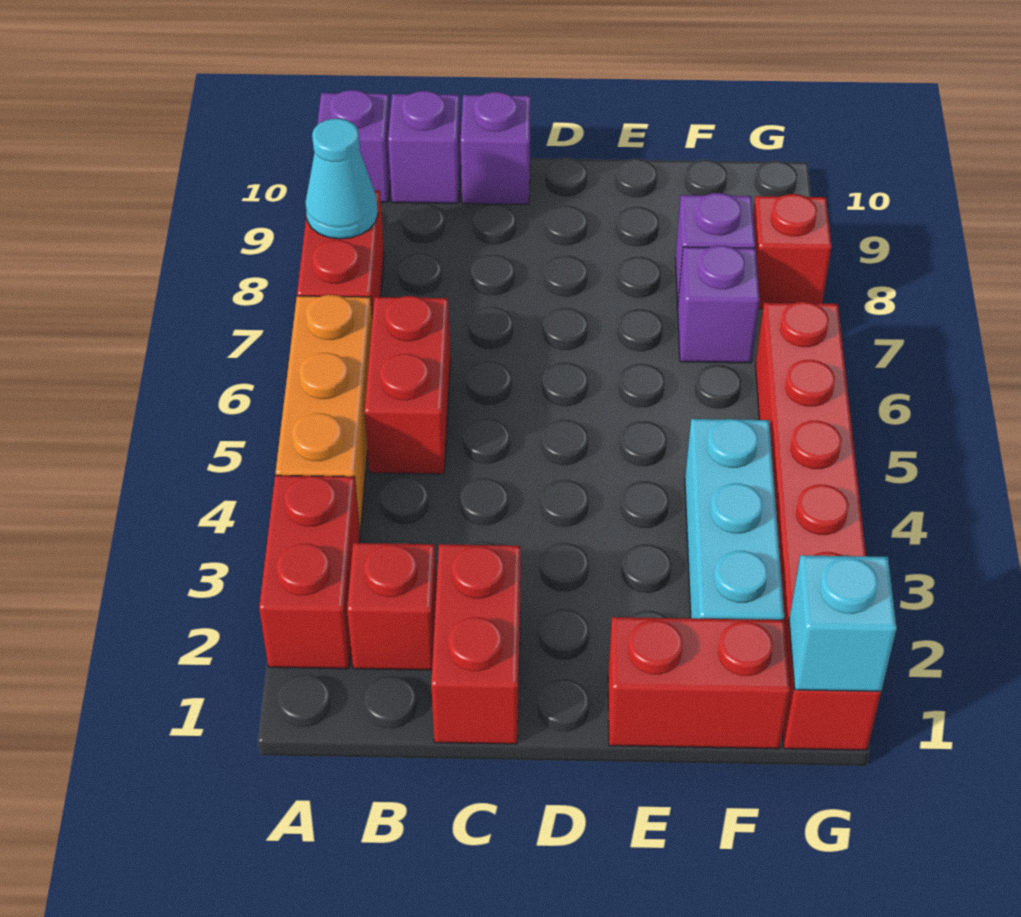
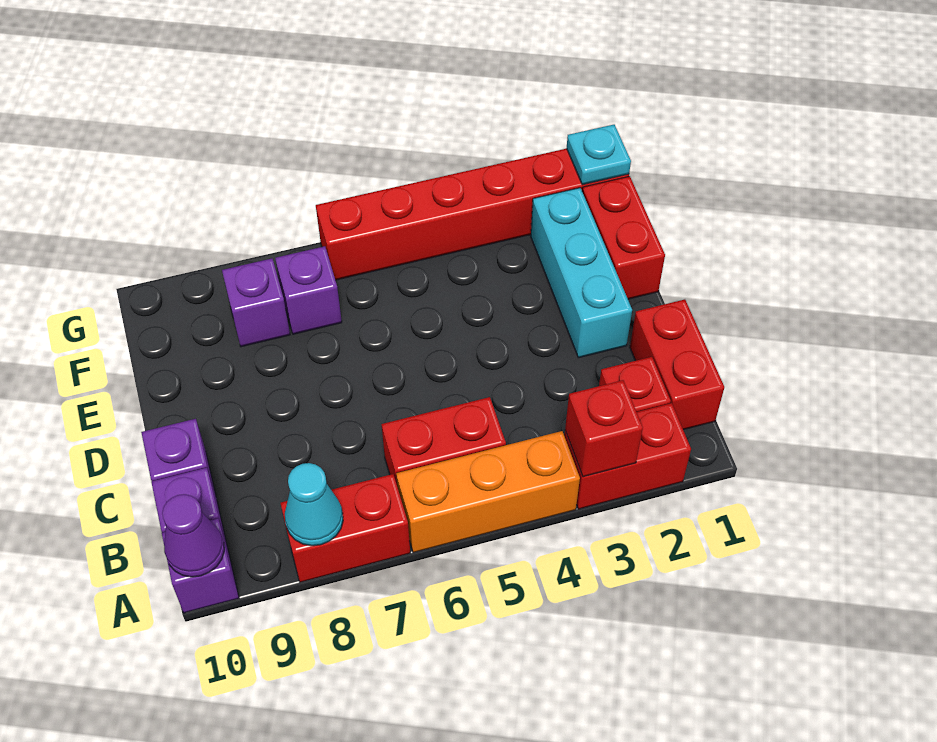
none -> purple 1x1 cone [162,494,224,577]
red 1x2 brick [431,544,521,744] -> red 1x2 brick turned to [630,299,724,430]
cyan 1x3 brick [685,419,784,620] -> cyan 1x3 brick turned to [531,188,632,358]
cyan 1x1 brick [789,555,897,691] -> cyan 1x1 plate [567,125,631,185]
red 1x1 brick [753,194,832,309] -> red 1x1 brick moved to [565,380,643,477]

